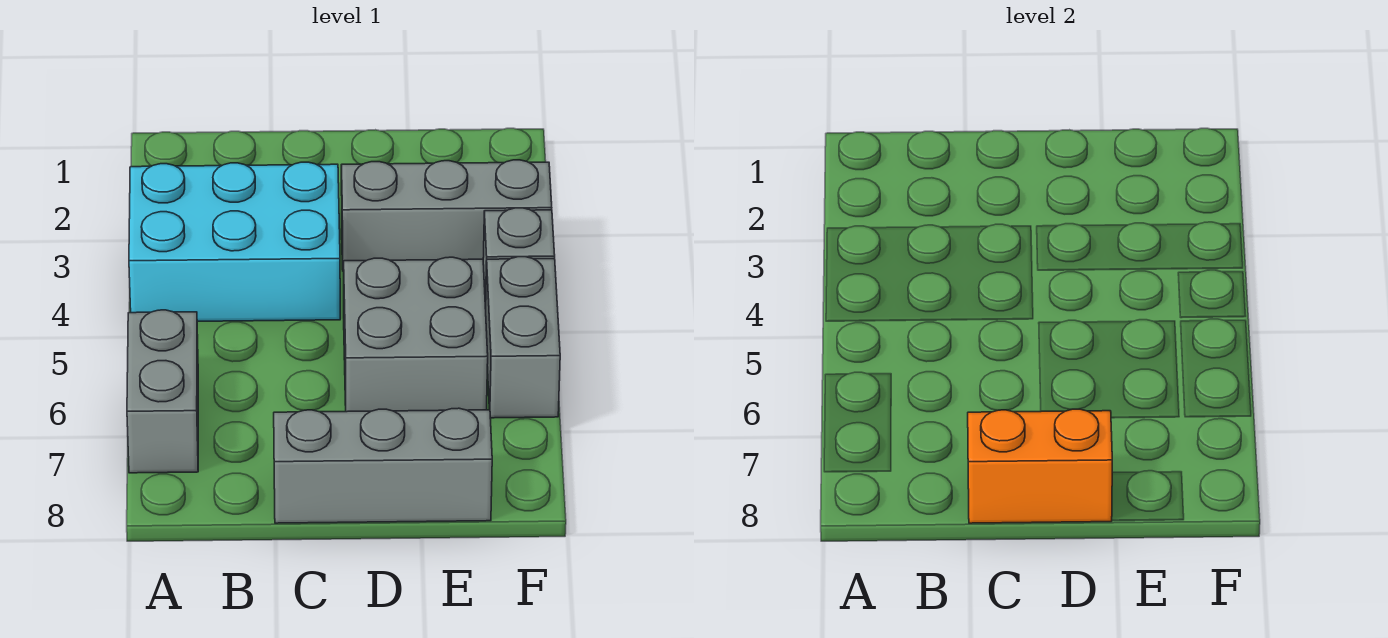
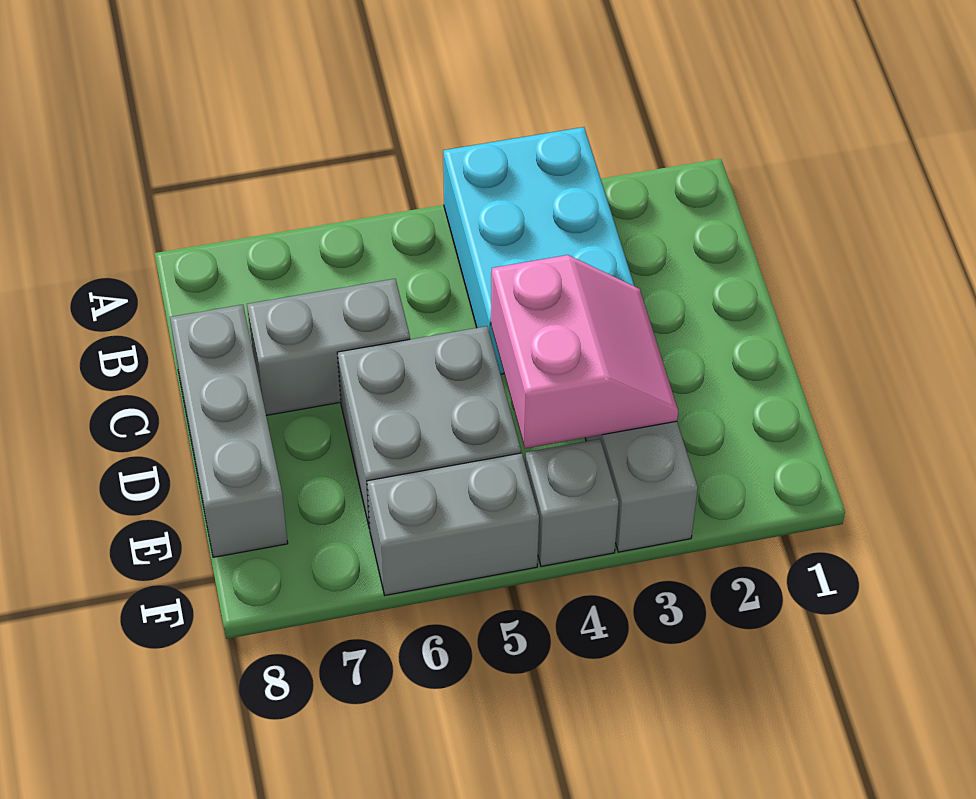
grey 1x2 brick [127,310,198,473] -> grey 1x2 brick moved to [247,279,410,415]
orange 1x2 brick [968,409,1112,523] -> none
none -> pink 2x2 slope [491,255,678,448]

